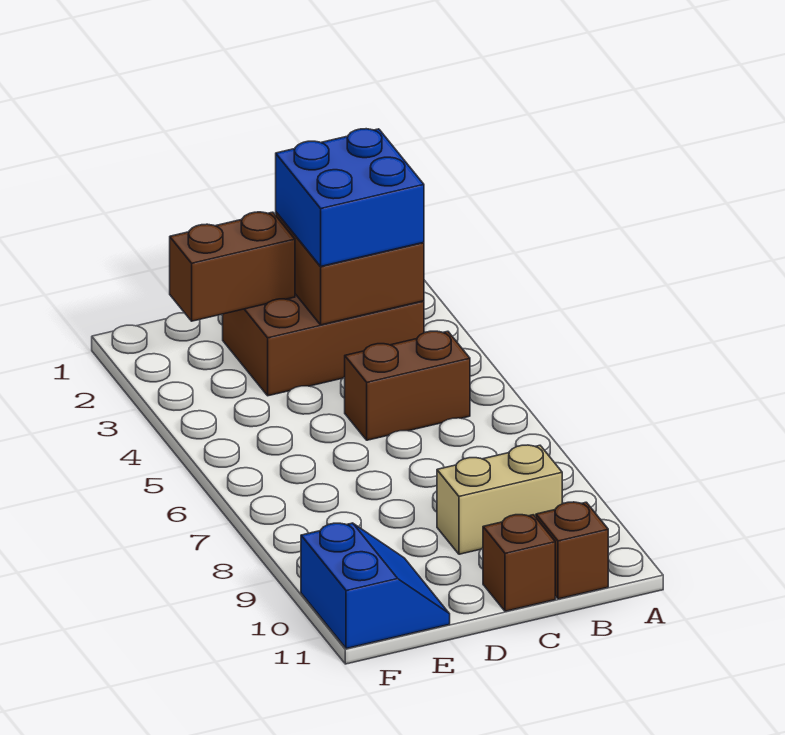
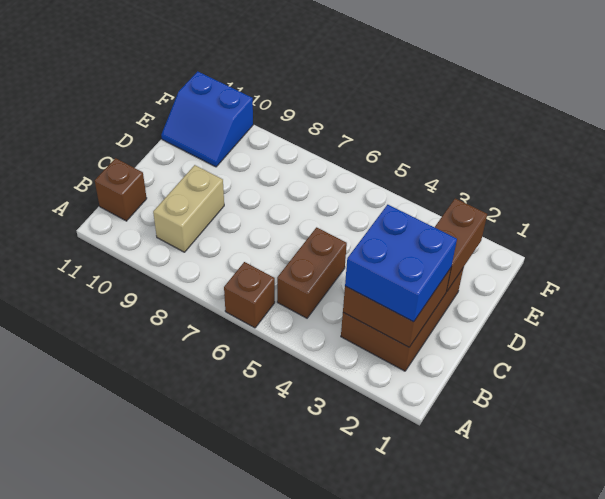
brown 1x1 brick [483,515,555,611] -> brown 1x1 brick moved to [224,262,275,328]

